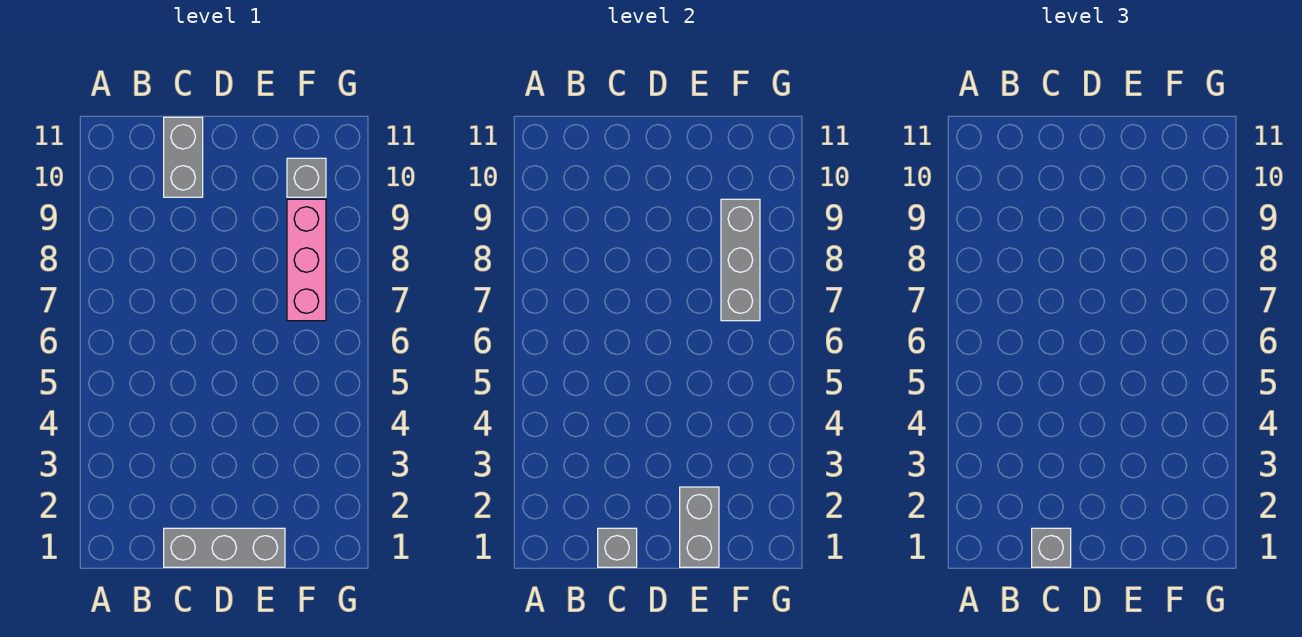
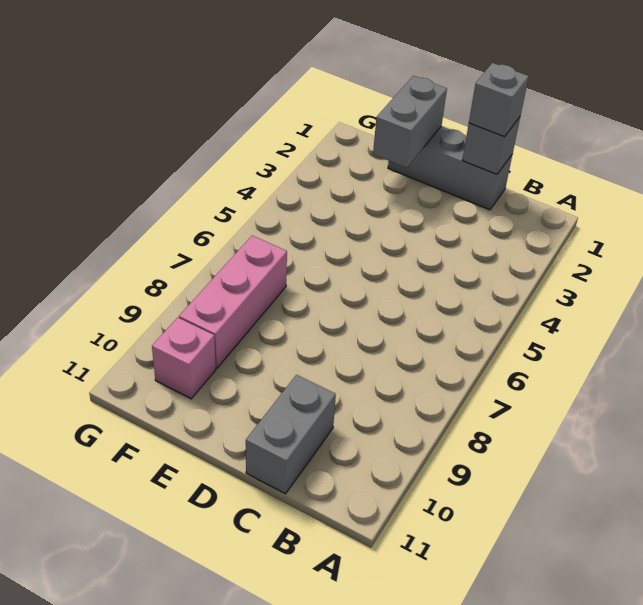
grey 1x3 brick [721,199,760,321] -> none
grey 1x1 brick [287,158,326,197] -> pink 1x1 brick [152,317,216,399]

